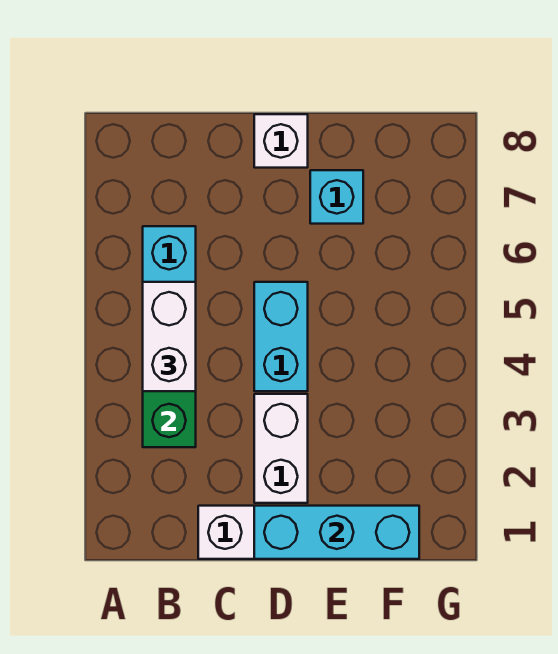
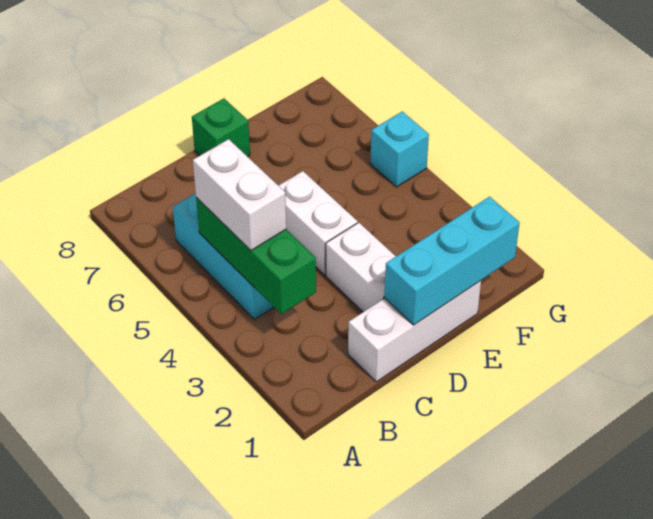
cyan 1x2 brick [254,282,308,391] -> white 1x2 brick [278,171,358,275]
white 1x1 brick [254,114,308,168] -> green 1x1 brick [192,98,250,157]
cyan 1x1 brick [310,170,363,224] -> cyan 1x1 brick moved to [370,111,429,187]

